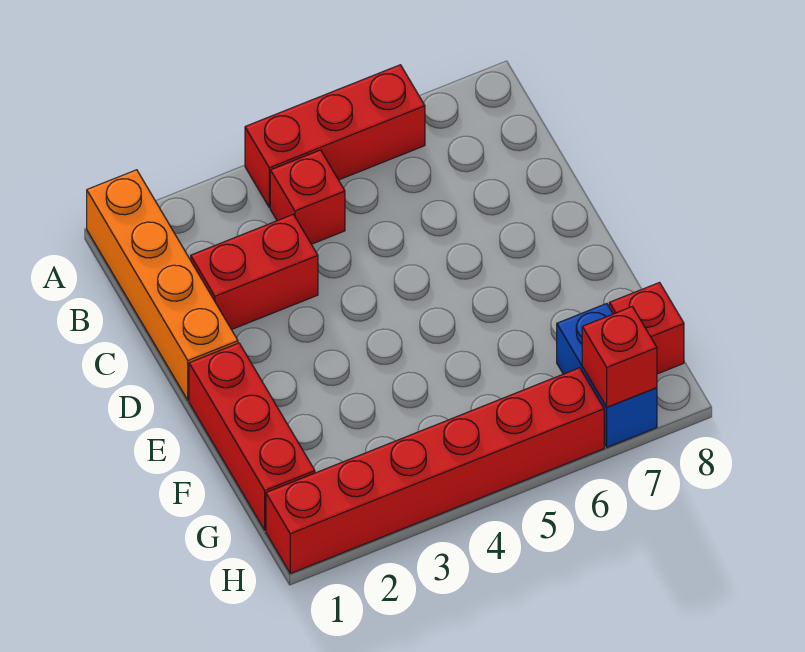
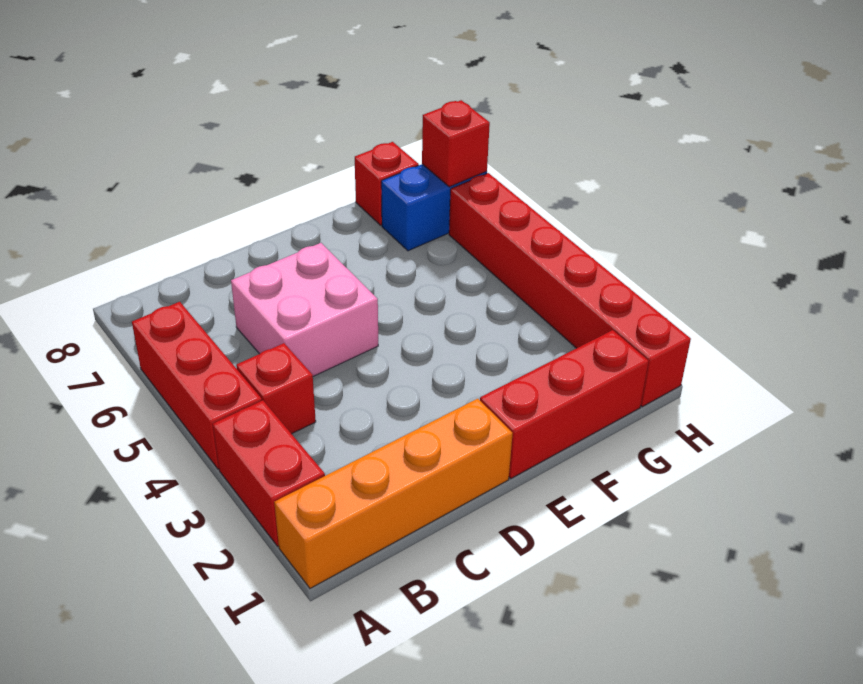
red 1x2 brick [191,214,318,330] -> red 1x2 brick moved to [213,400,325,546]
none -> pink 2x2 brick [231,243,378,376]

